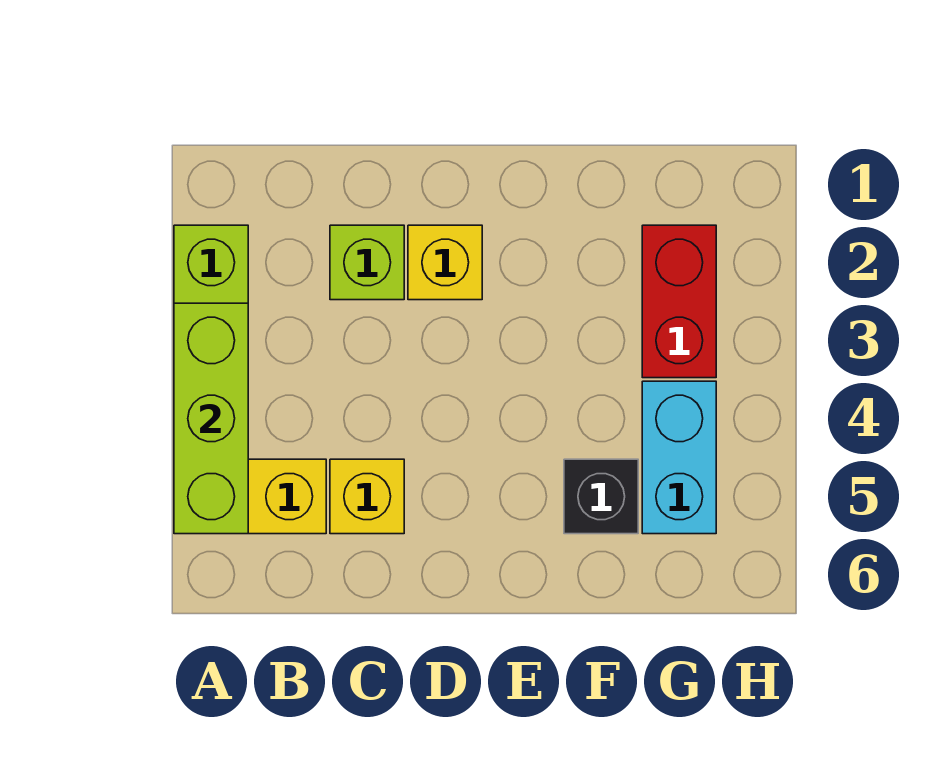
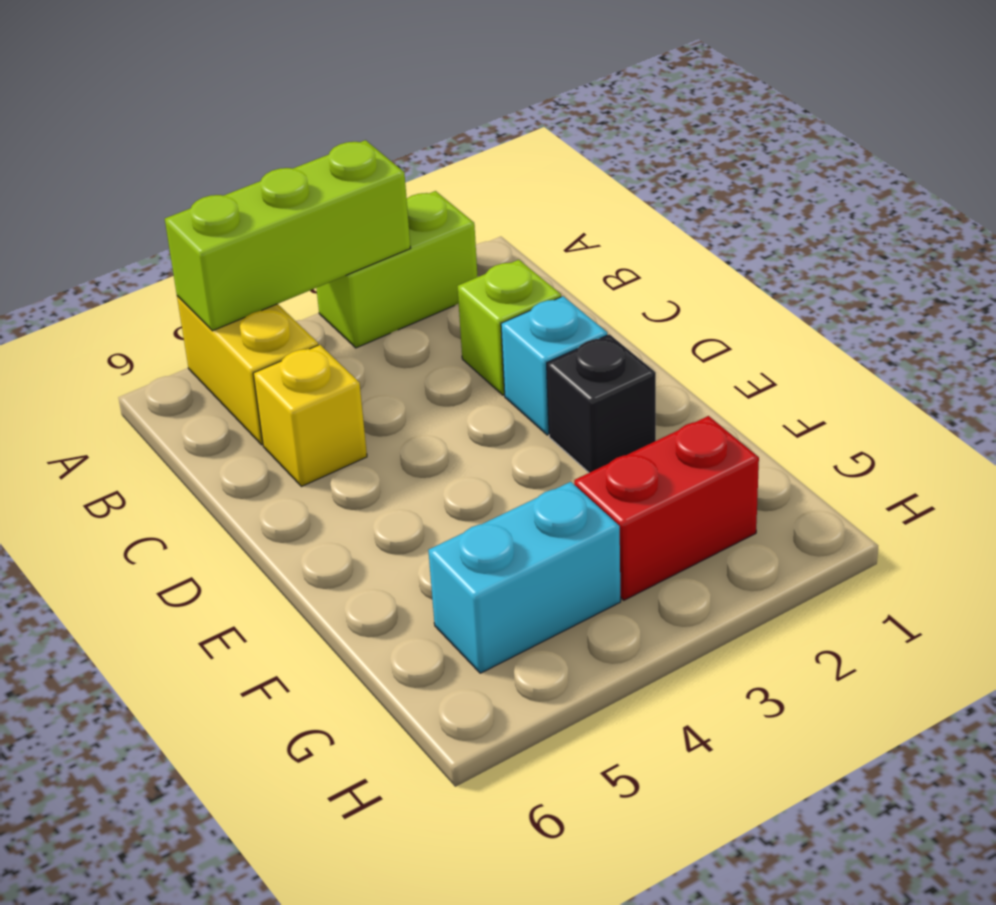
yellow 1x1 brick [408,225,482,300] -> cyan 1x1 brick [501,296,607,435]
black 1x1 brick [564,459,638,534] -> black 1x1 brick moved to [547,334,656,473]

